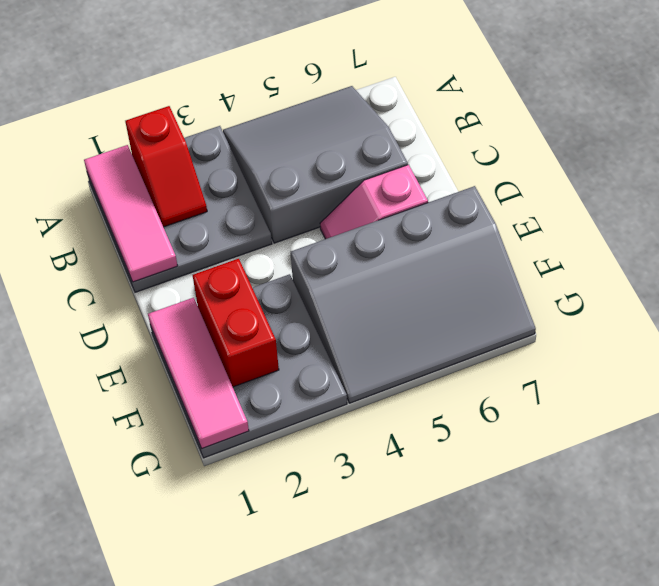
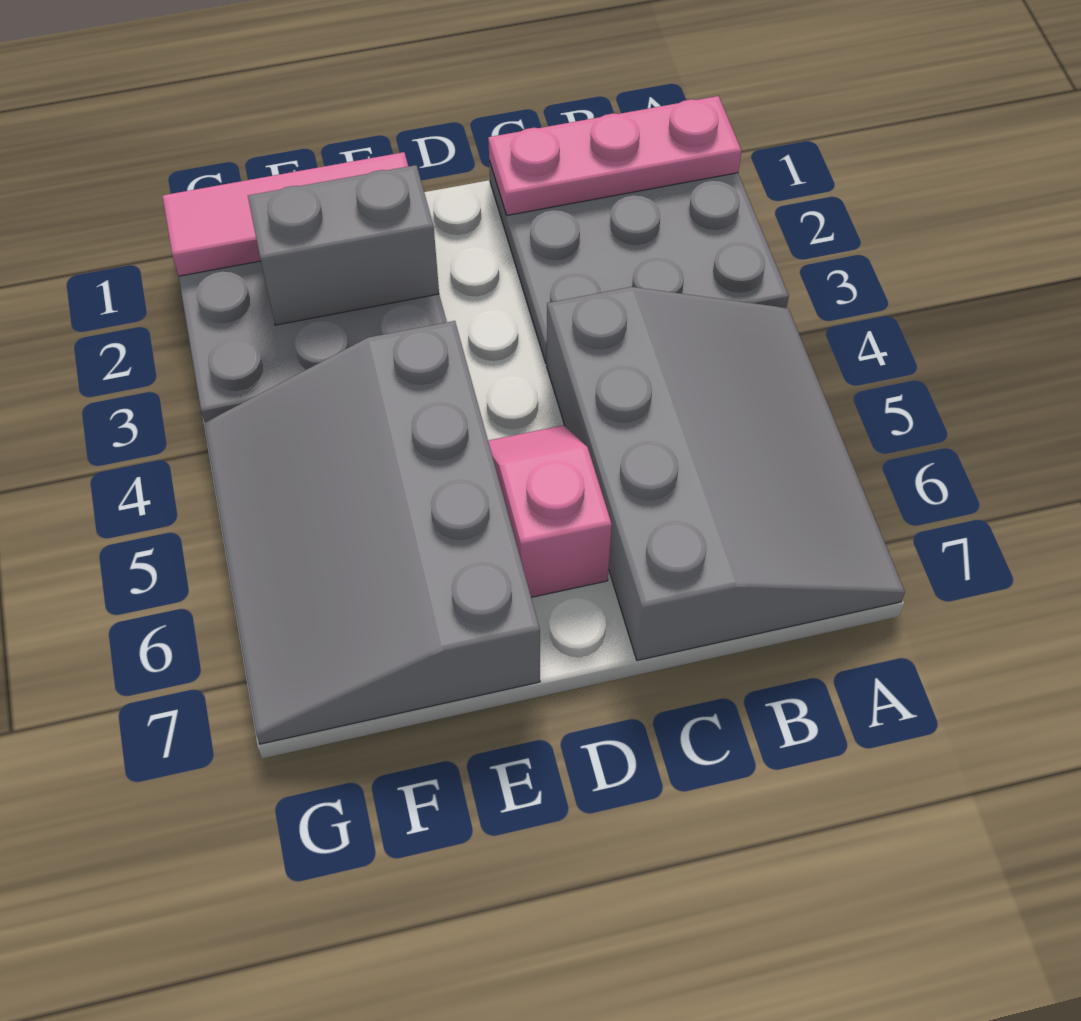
pink 1x3 tile [84,145,178,282] -> pink 1x3 plate [488,96,741,215]
red 1x2 slope [125,106,207,227] -> none
grey 3x3 slope [223,86,408,243] -> grey 3x4 slope [547,287,905,660]
red 1x2 brick [193,259,279,387] -> grey 1x2 brick [248,165,439,325]

